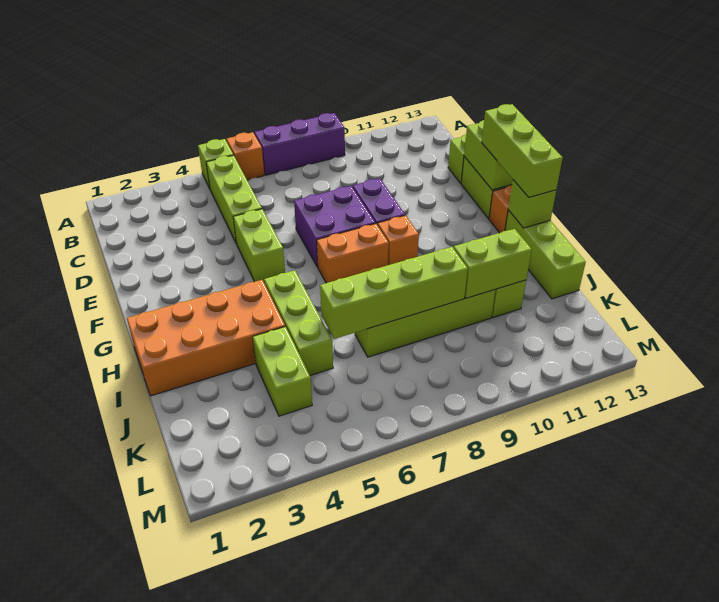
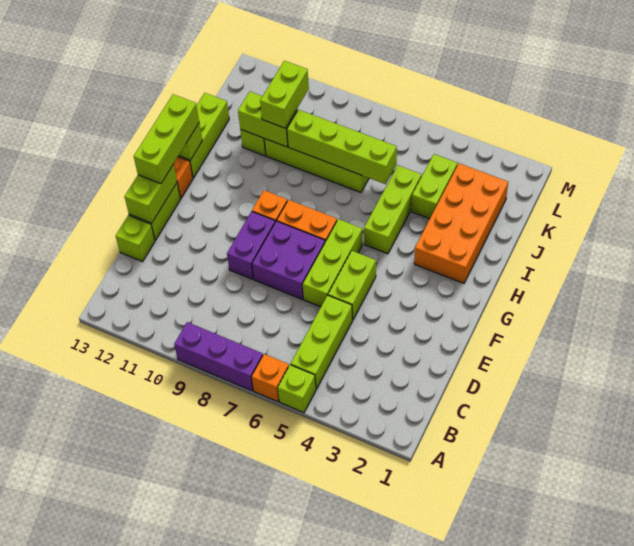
none -> lime 1x3 brick [302,219,362,307]
orange 2x4 brick [127,280,285,396] -> orange 2x4 brick turned to [414,163,508,284]
none -> lime 1x2 brick [260,61,309,128]

